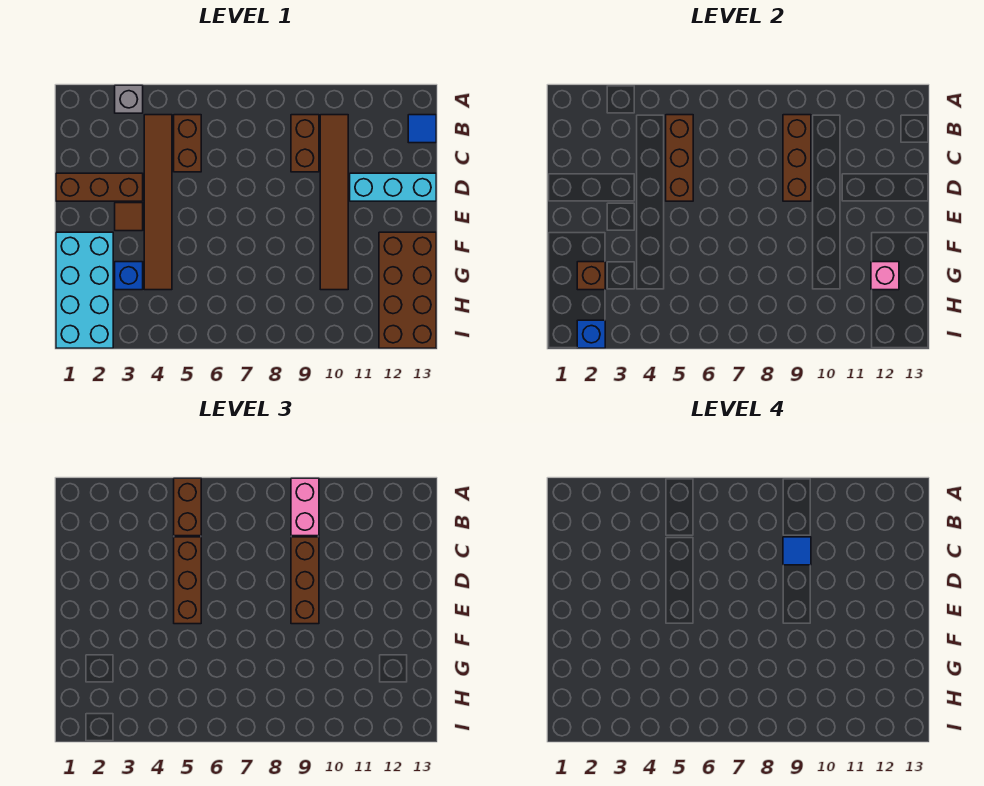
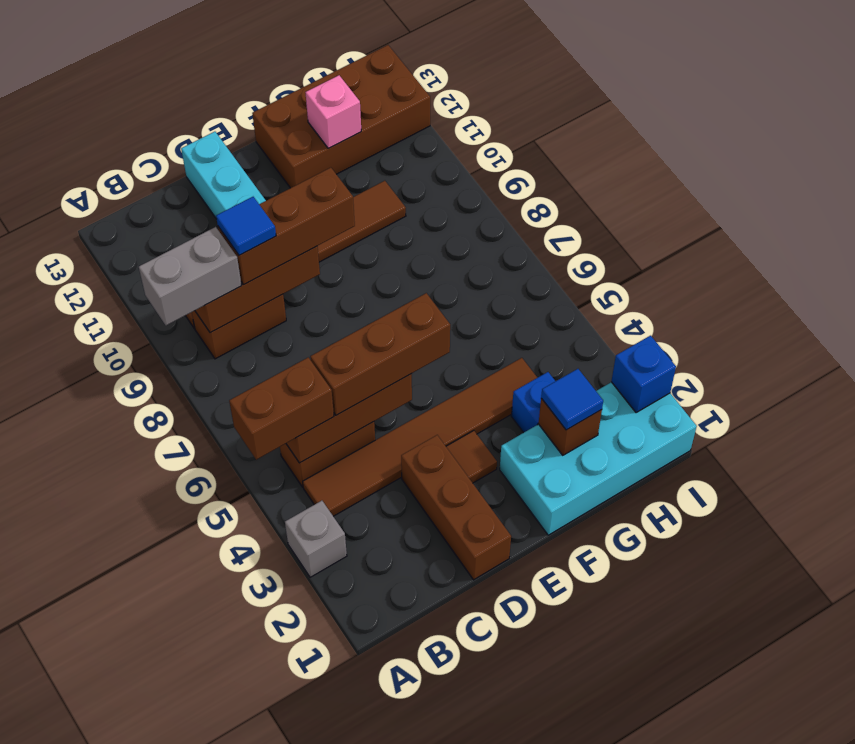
pink 1x2 brick [291,478,319,536] -> grey 1x2 brick [139,227,242,325]
blue 1x1 tile [408,115,436,143] -> blue 1x1 tile moved to [541,369,603,430]

